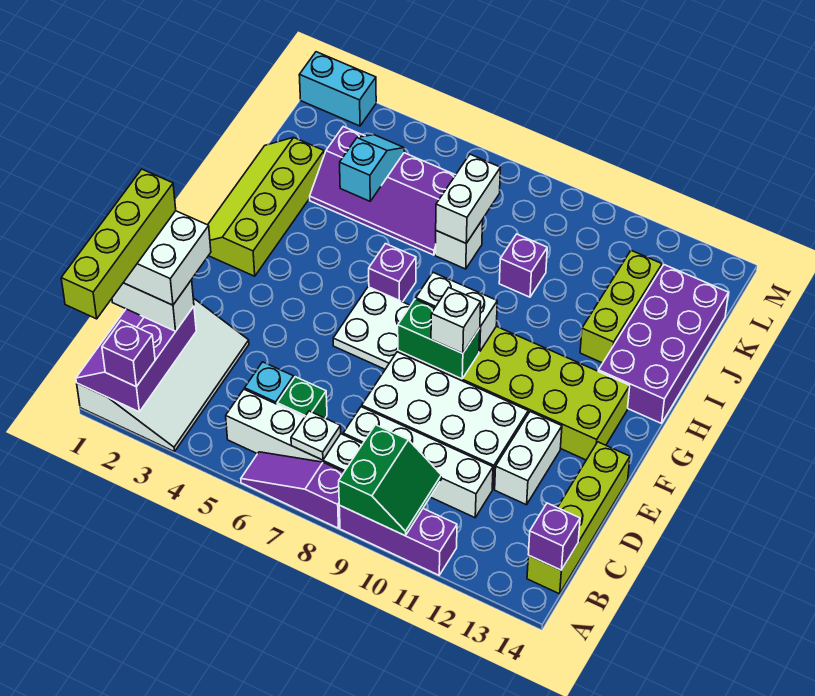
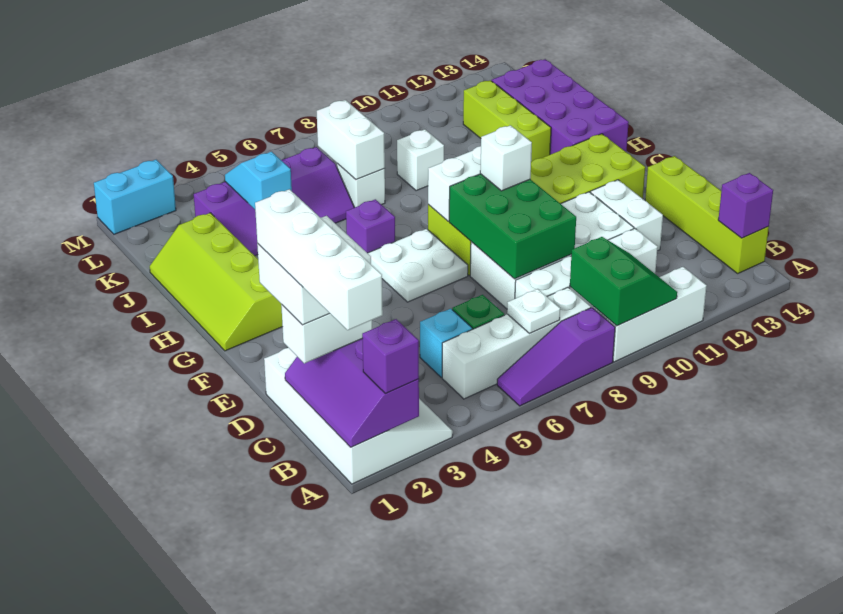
lime 1x4 brick [61,169,176,319] -> white 1x4 brick [255,189,383,330]
purple 1x3 brick [339,505,457,575] -> white 1x3 brick [593,267,707,362]
green 1x2 brick [398,299,480,379] -> green 2x3 brick [449,174,576,279]
purple 1x1 brick [499,234,547,297] -> white 1x1 brick [397,129,444,191]

